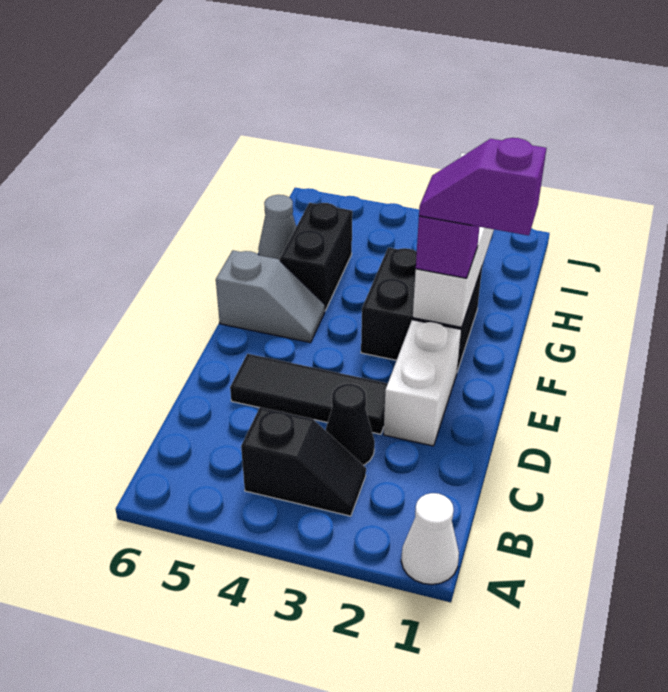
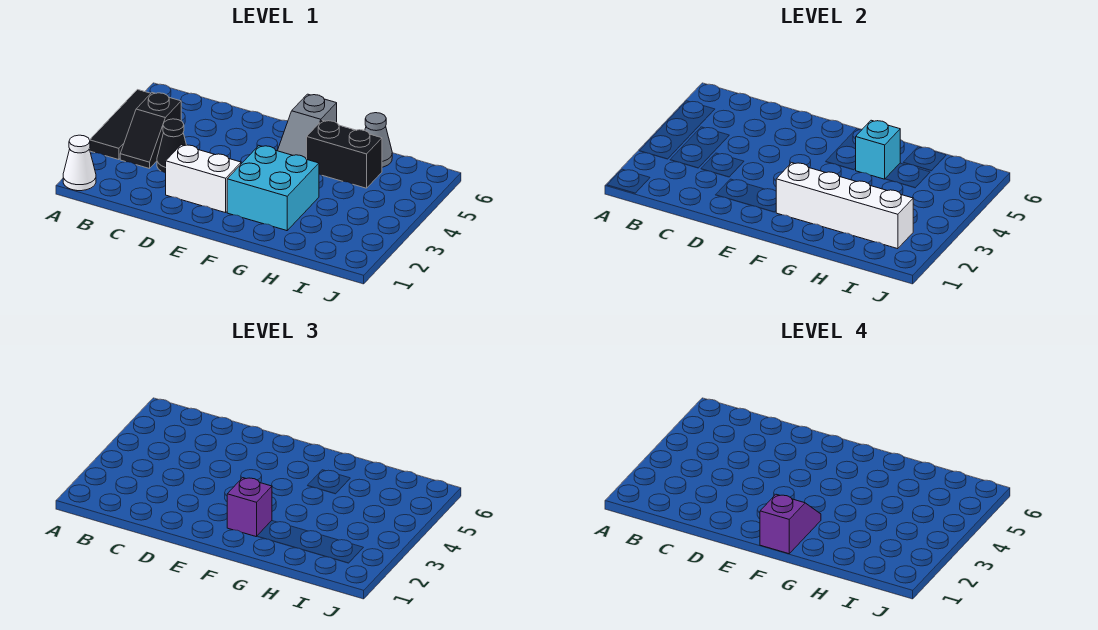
black 1x3 tile [230,354,388,434] -> black 1x3 tile moved to [90,90,151,160]
black 2x2 brick [361,248,482,371] -> cyan 2x2 brick [227,146,319,231]
none -> cyan 1x1 brick [856,120,900,179]

